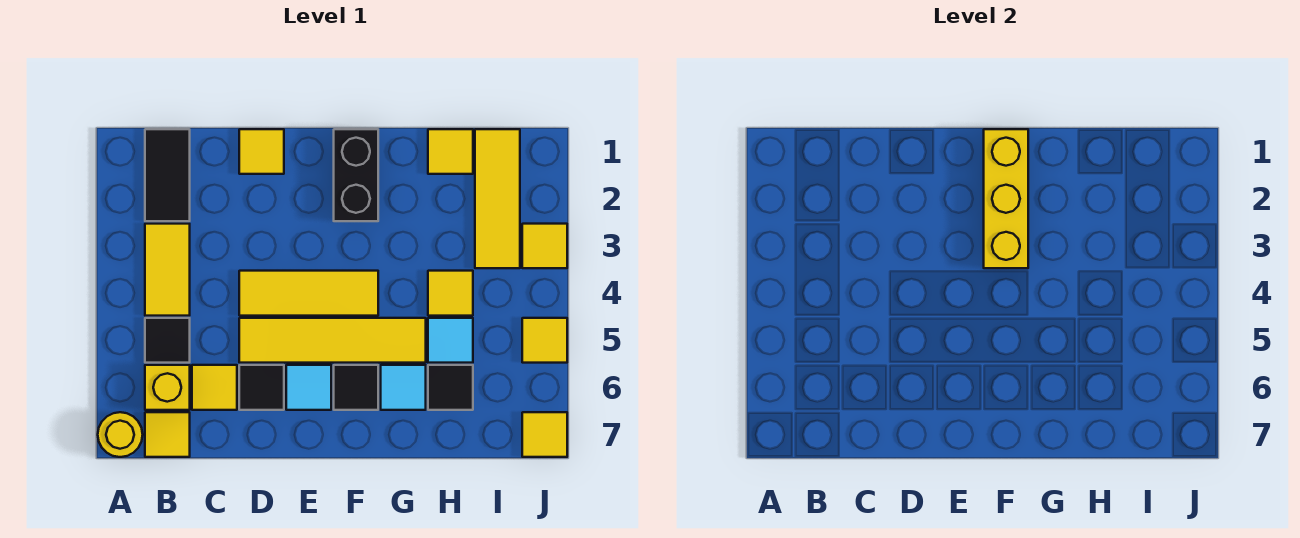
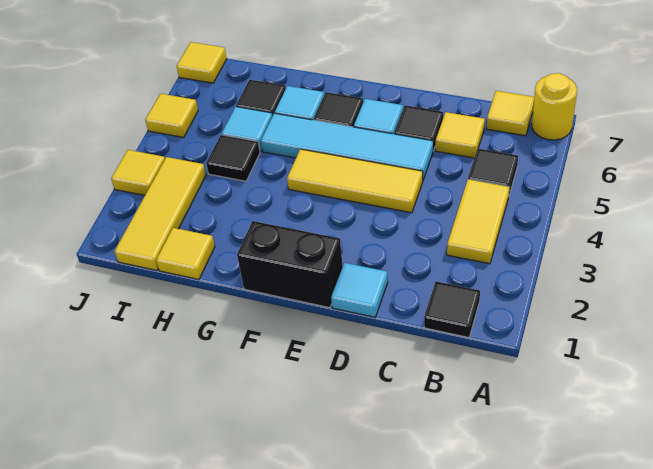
black 1x2 tile [145,129,190,221] -> black 1x1 tile [424,281,480,337]
yellow 1x1 brick [145,365,190,410] -> none
yellow 1x1 tile [239,129,284,174] -> cyan 1x1 tile [331,263,388,317]
yellow 1x4 tile [239,318,426,363] -> cyan 1x4 tile [261,113,433,180]
black 1x2 brick [334,129,378,221] -> black 1x2 brick turned to [237,221,343,308]
yellow 1x3 brick [984,129,1028,268] -> none
yellow 1x1 tile [428,271,473,316] -> black 1x1 tile [206,135,260,181]

